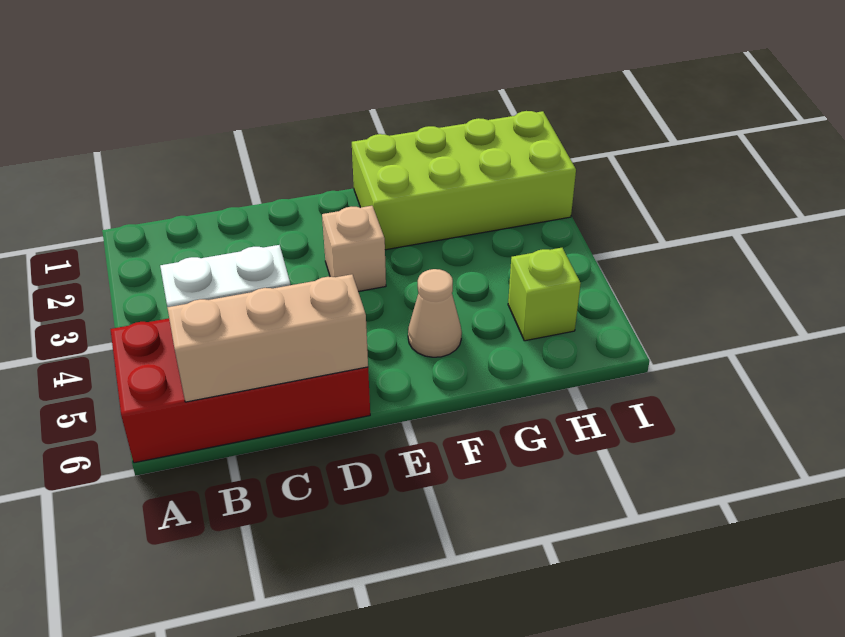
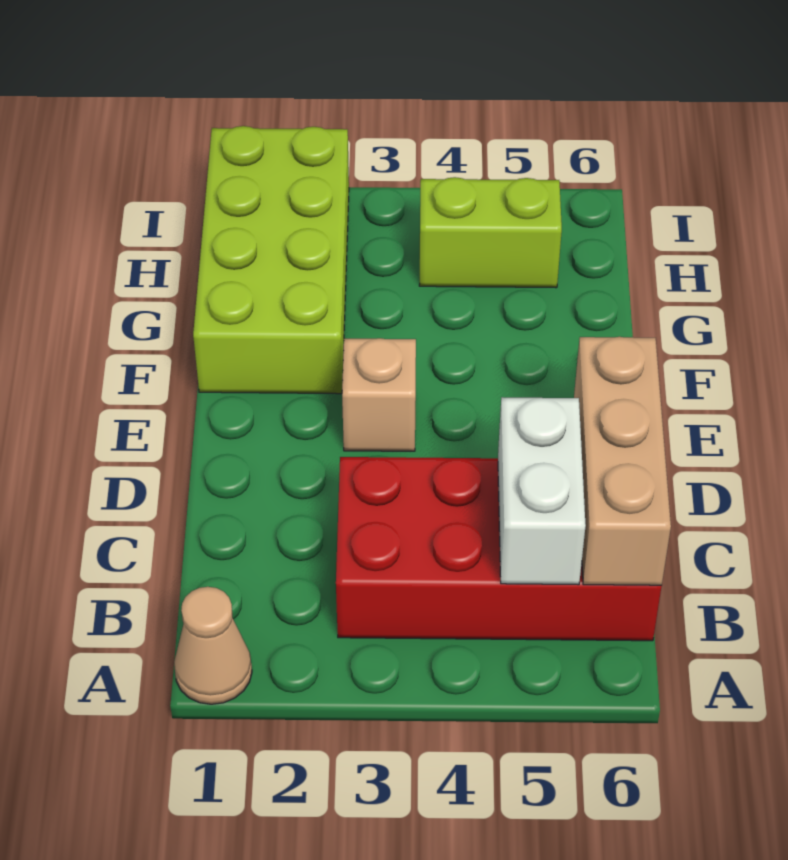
red 2x4 brick [110,318,370,463] -> red 2x4 brick turned to [336,457,662,641]
tan 1x1 cone [408,269,462,357] -> tan 1x1 cone moved to [174,587,252,704]
lime 1x1 brick [508,248,581,341] -> lime 1x2 brick [419,177,562,288]

